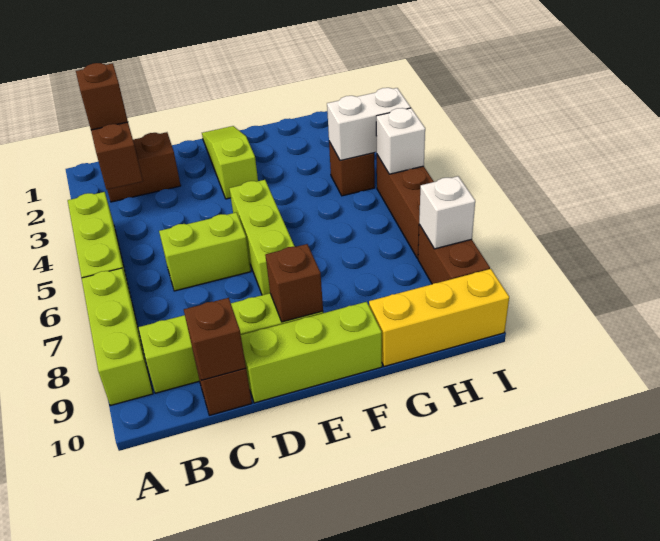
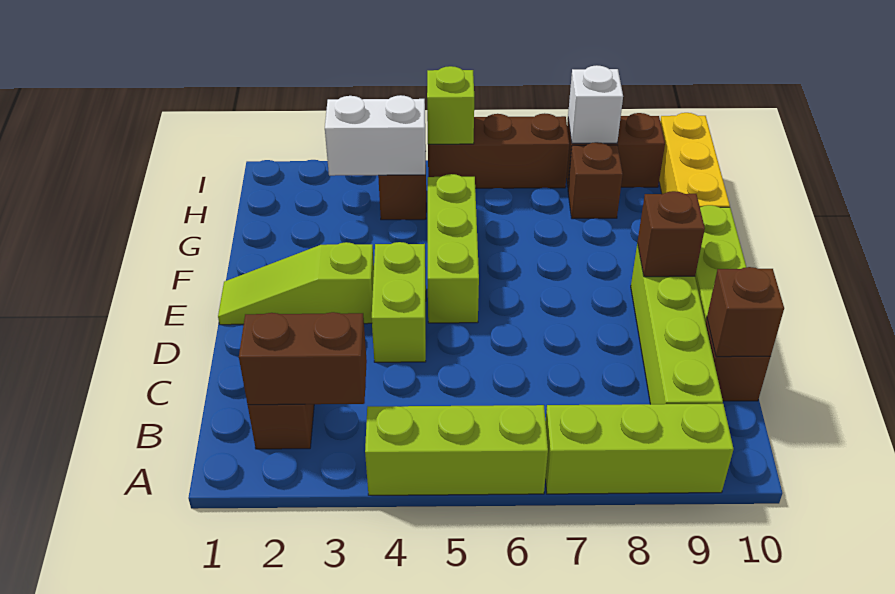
brown 1x1 brick [76,63,128,130] -> brown 1x1 brick moved to [568,142,623,219]
lime 1x2 brick [159,212,251,291] -> lime 1x2 brick moved to [372,242,426,362]
lime 1x3 brick [229,180,295,295] -> lime 1x3 brick turned to [428,174,479,323]
white 1x2 brick [327,88,411,161] -> white 1x2 brick turned to [325,95,426,176]
white 1x1 brick [376,108,425,174] -> lime 1x1 brick [427,66,474,144]

